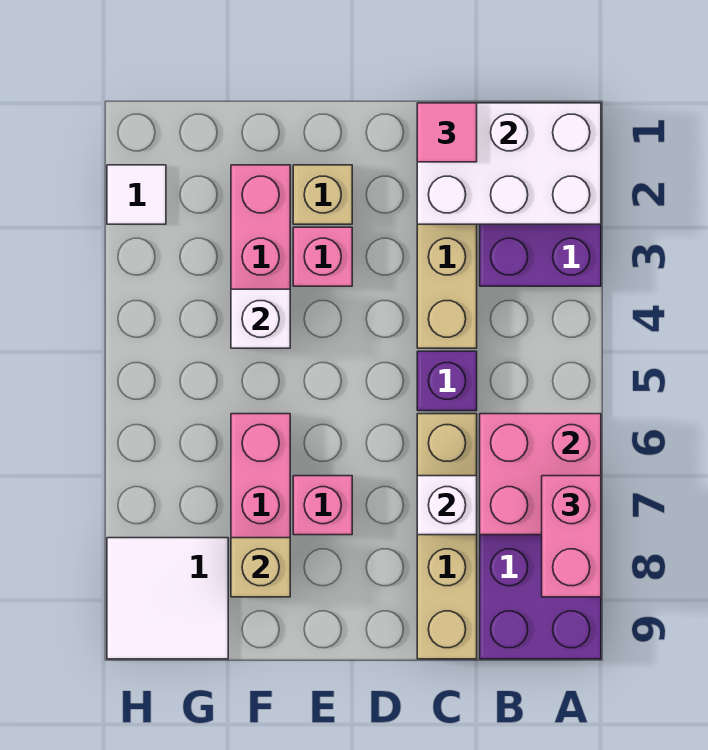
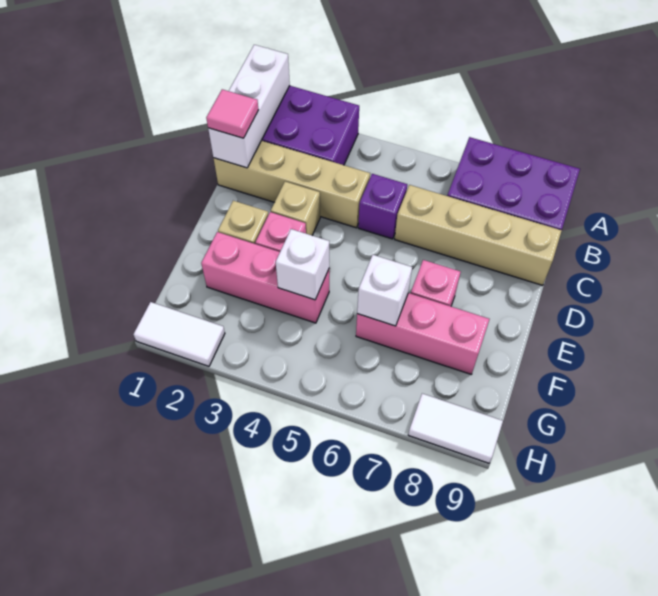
white 2x3 brick [417,103,601,224] -> white 1x3 brick [208,45,290,168]
pink 2x2 brick [480,414,601,535] -> none
pink 1x2 brick [542,476,601,597] -> none
white 1x1 brick [417,476,477,535] -> white 1x1 brick moved to [357,255,412,326]
tan 1x1 brick [231,538,290,597] -> tan 1x1 brick moved to [271,182,320,235]
white 2x2 tile [107,538,228,659] -> white 1x2 tile [408,394,503,463]
white 1x1 tile [107,165,166,224] -> white 1x2 tile [134,302,225,366]

